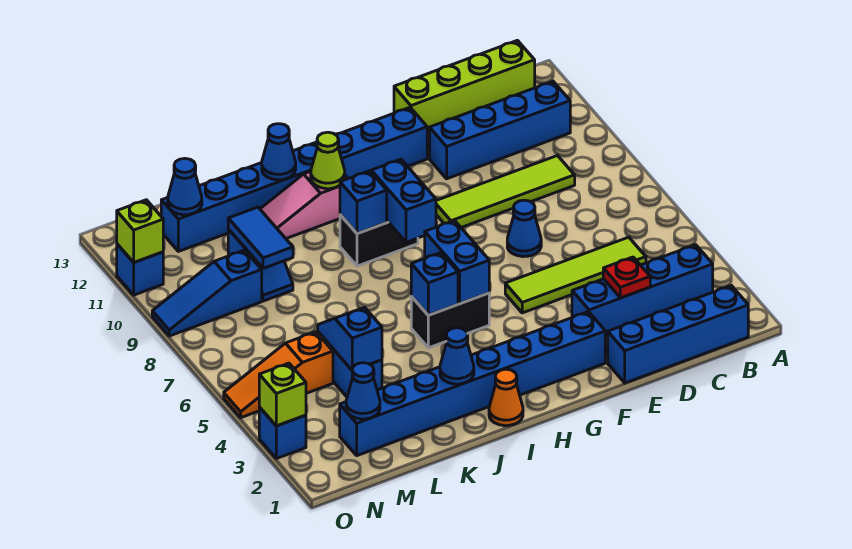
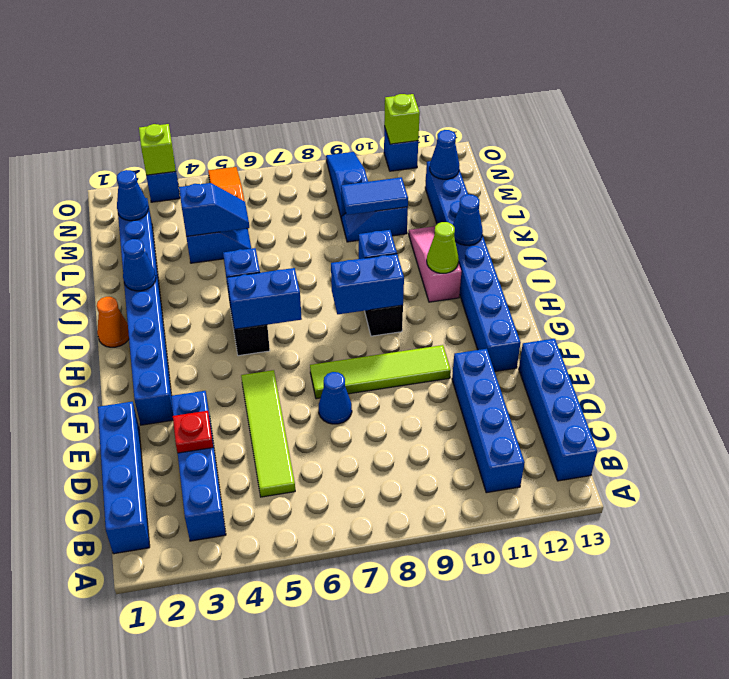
lime 1x4 brick [394,40,535,132] -> blue 1x4 brick [519,339,597,481]
lime 1x4 tile [436,156,575,228] -> lime 1x4 tile turned to [310,345,451,399]

